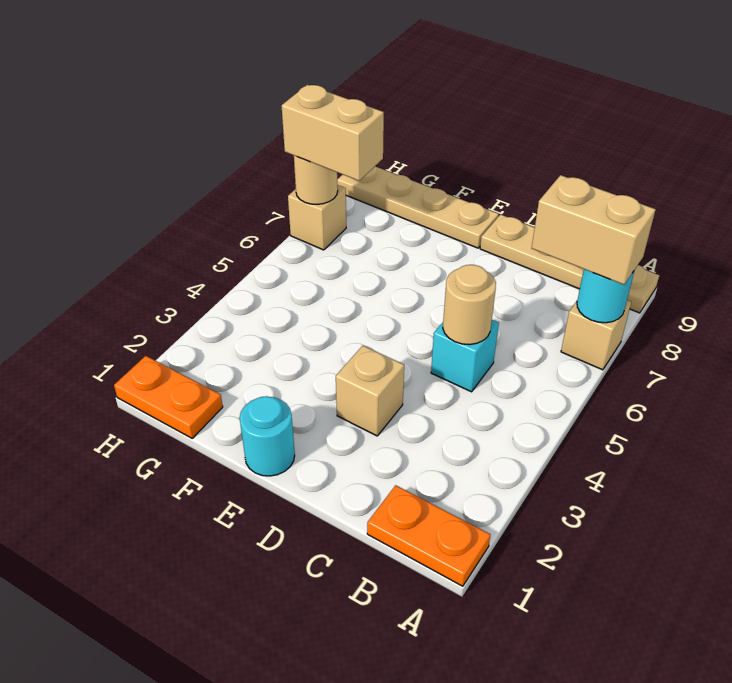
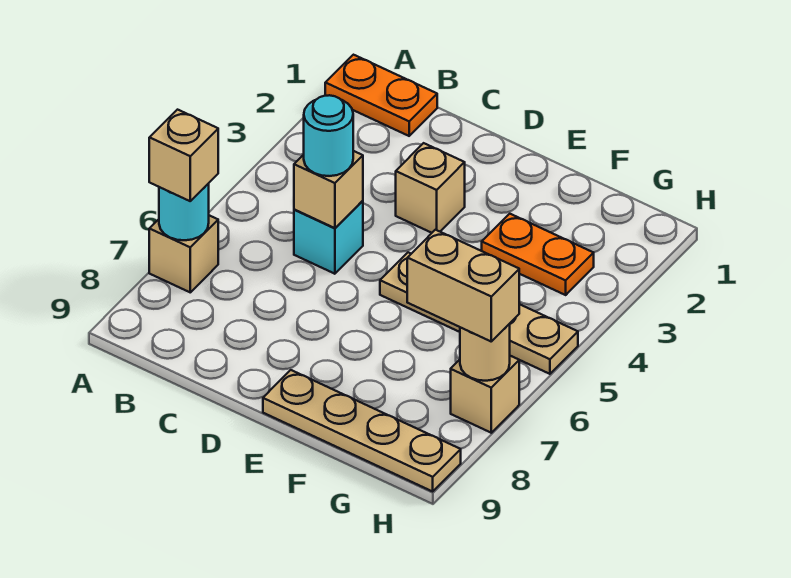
tan 1x2 brick [532,175,656,285] -> tan 1x1 brick [149,110,218,201]
tan 1x4 plate [480,214,659,313] -> tan 1x4 plate moved to [380,252,578,374]
tan 1x1 round brick [443,265,496,345] -> tan 1x1 brick [294,151,363,228]
cyan 1x1 round brick [240,396,295,476] -> cyan 1x1 round brick moved to [304,95,353,176]
orange 1x2 plate [114,356,223,438] -> orange 1x2 plate moved to [482,214,594,295]

